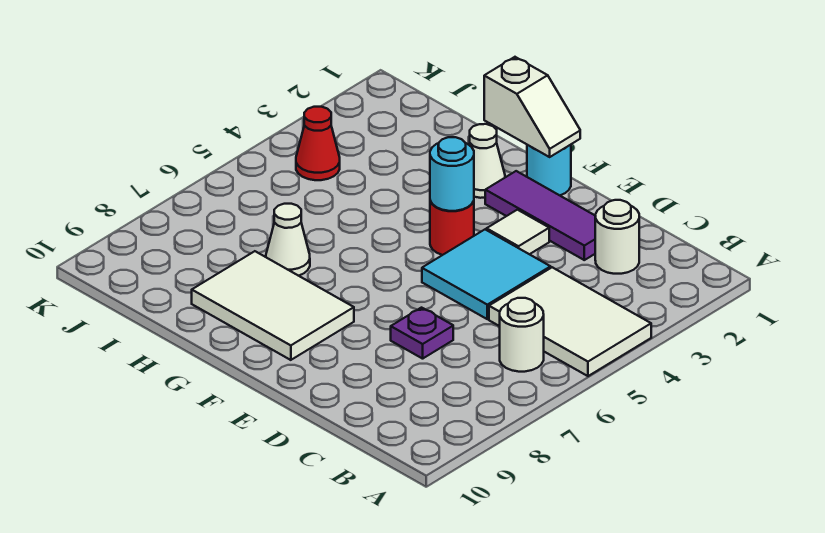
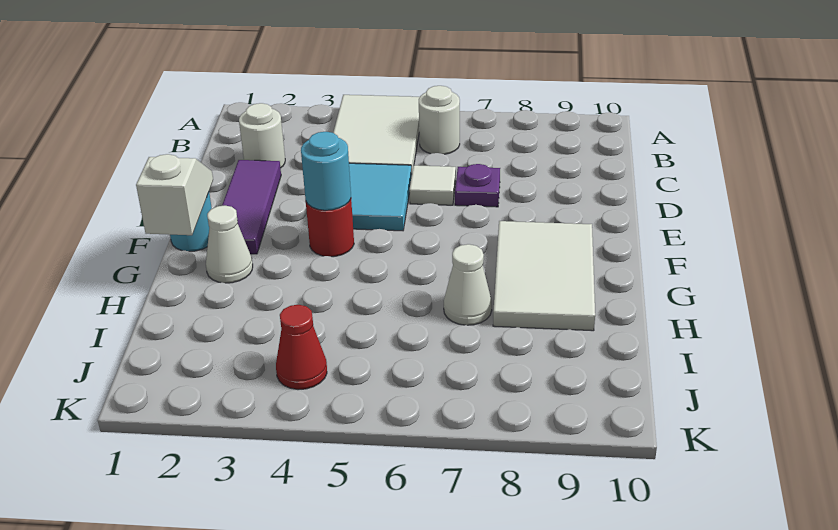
white 1x1 tile [487,210,549,254] -> white 1x1 tile moved to [410,165,456,205]

